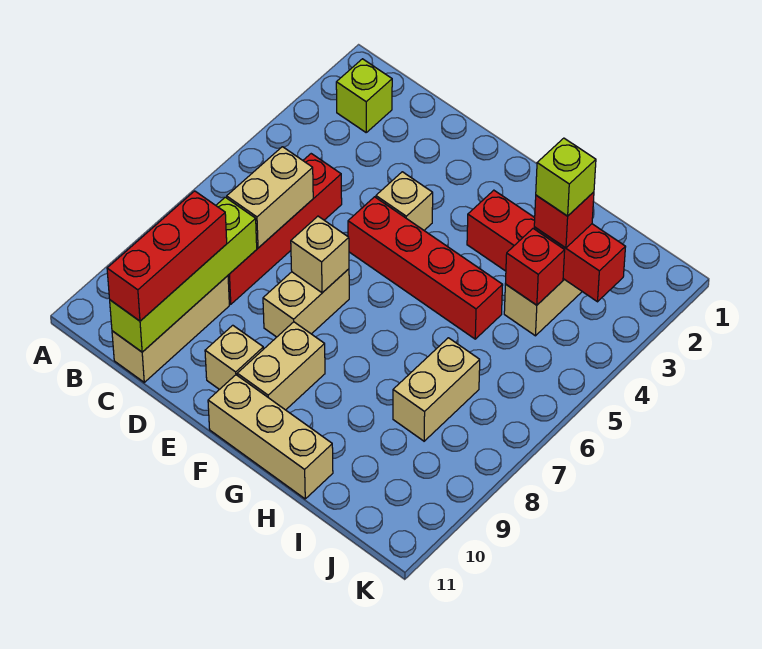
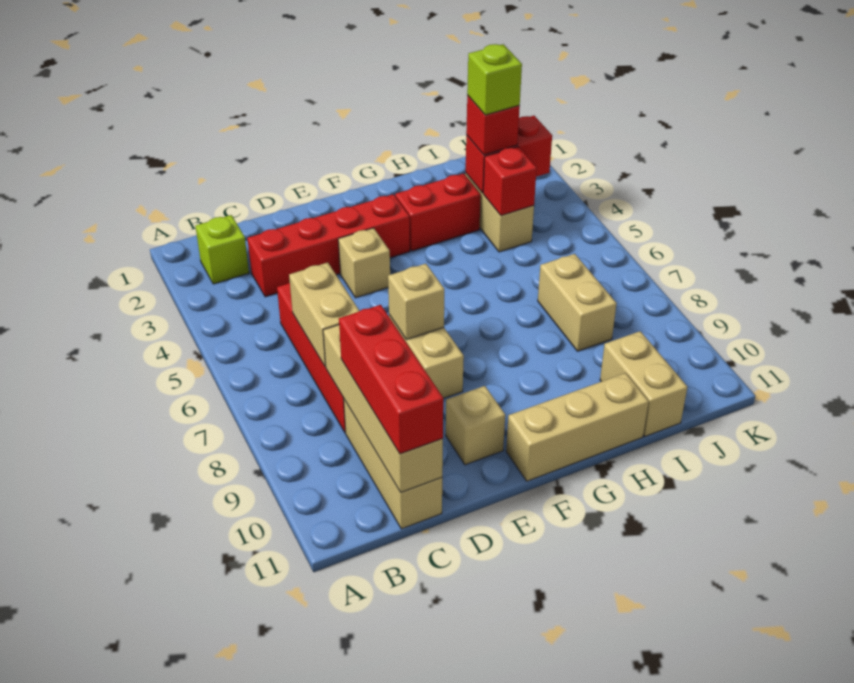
lime 1x4 brick [110,197,257,352] -> tan 1x4 brick [323,325,443,492]
red 1x4 brick [348,197,503,339] -> red 1x4 brick moved to [247,194,410,297]
tan 1x2 brick [237,322,325,410] -> tan 1x2 brick moved to [600,331,687,436]

